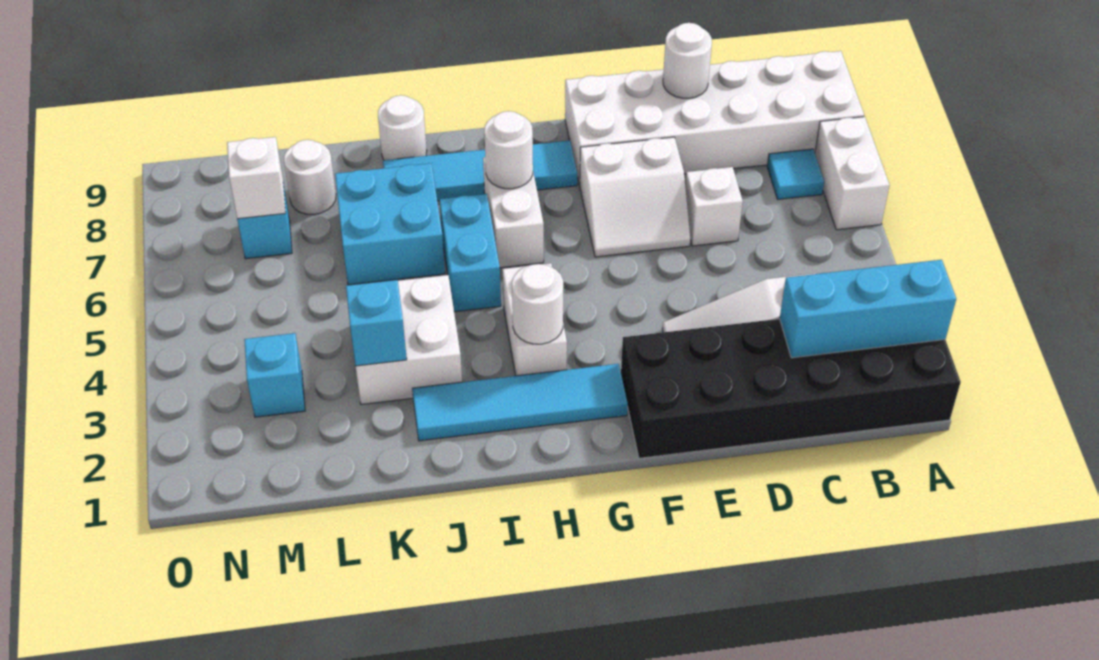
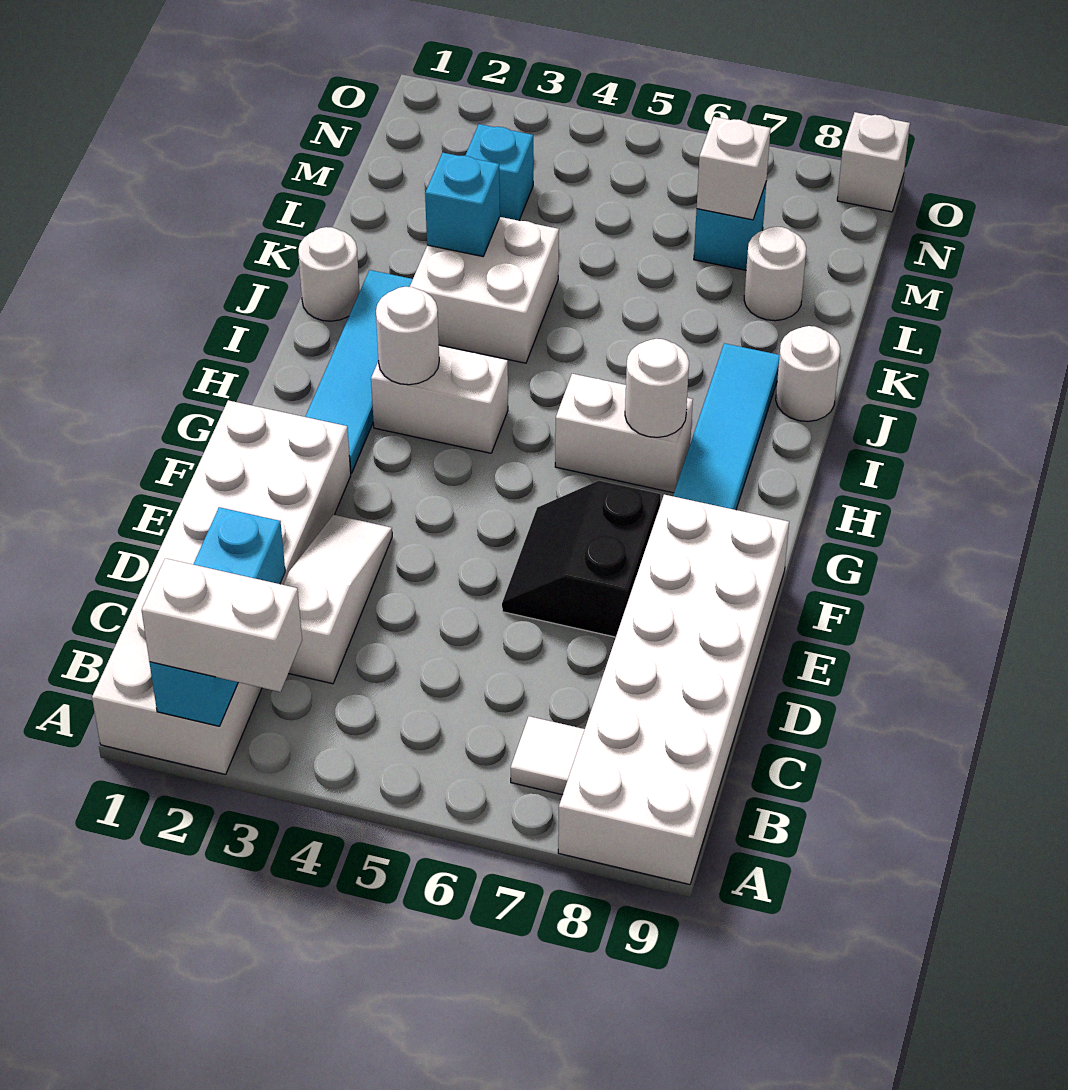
black 2x6 brick [621,319,961,458] -> white 2x6 brick [92,400,351,774]
white 1x2 brick [815,117,889,230] -> white 1x2 brick moved to [142,558,302,692]
cyan 1x1 tile [767,149,824,199] -> white 1x1 tile [511,716,585,795]
white 1x1 brick [685,167,743,246] -> white 1x1 brick moved to [837,112,910,212]
white 1x1 round brick [663,23,712,98] -> white 1x1 round brick moved to [298,227,360,321]
white 2x2 slope [580,137,690,257] -> black 2x2 slope [502,481,661,637]
cyan 1x2 brick [440,194,501,312] -> none
cyan 2x2 brick [335,163,445,285] -> none

